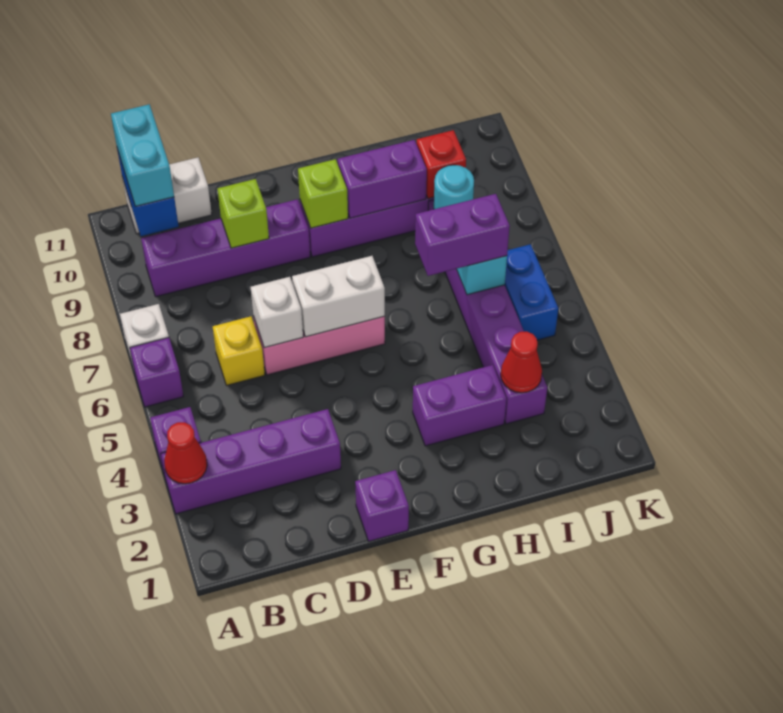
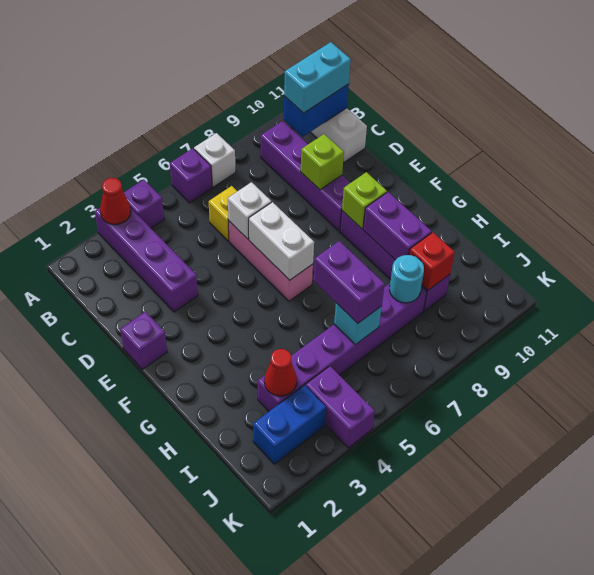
purple 1x2 brick [413,365,506,446] -> purple 1x2 brick moved to [306,366,375,448]
blue 1x2 brick [505,244,558,340] -> blue 1x2 brick moved to [253,385,326,464]

